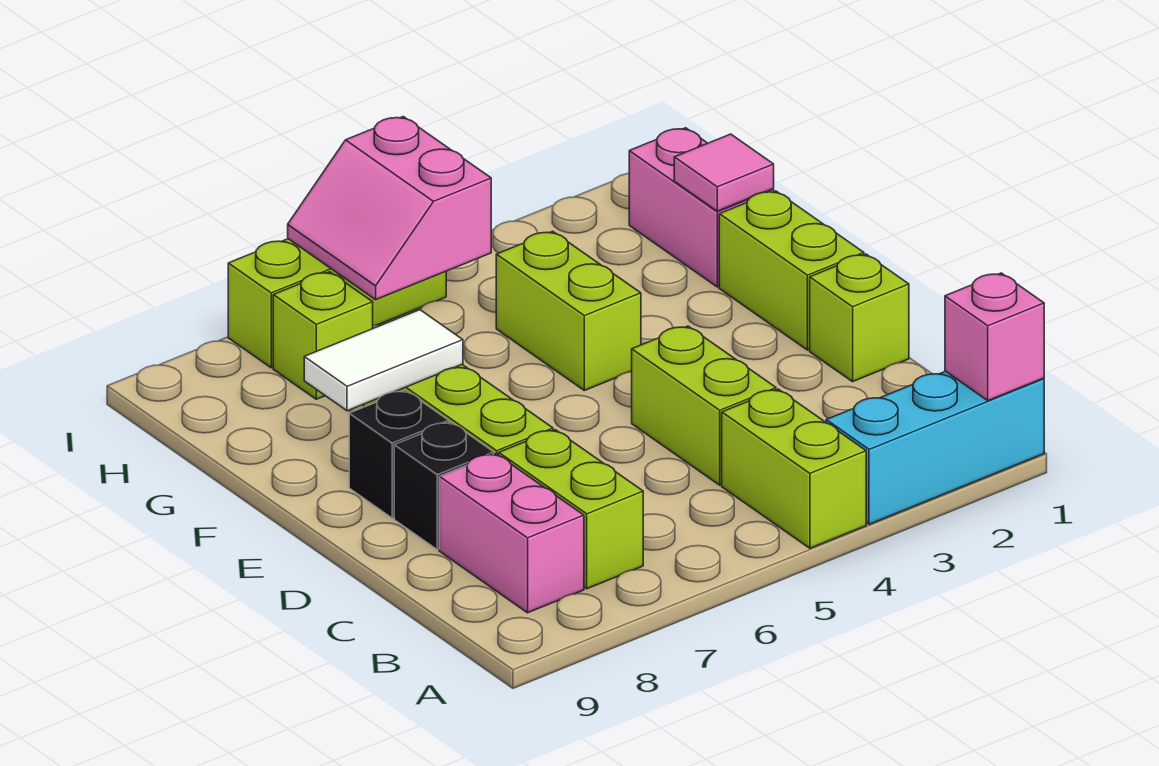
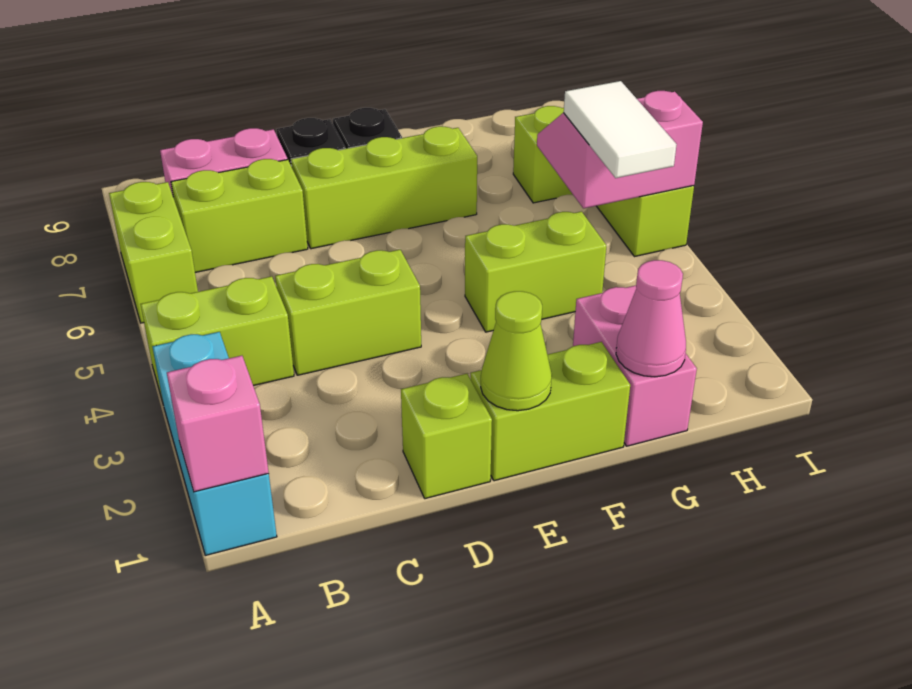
none -> lime 1x2 brick [109,182,198,323]
none -> lime 1x1 cone [481,291,552,411]
white 1x2 tile [304,310,463,411] -> white 1x2 tile moved to [564,81,677,178]
pink 1x2 brick [629,128,774,287] -> pink 1x2 brick turned to [573,285,697,446]
pink 1x1 tile [674,134,774,211] -> pink 1x1 cone [616,260,686,377]

